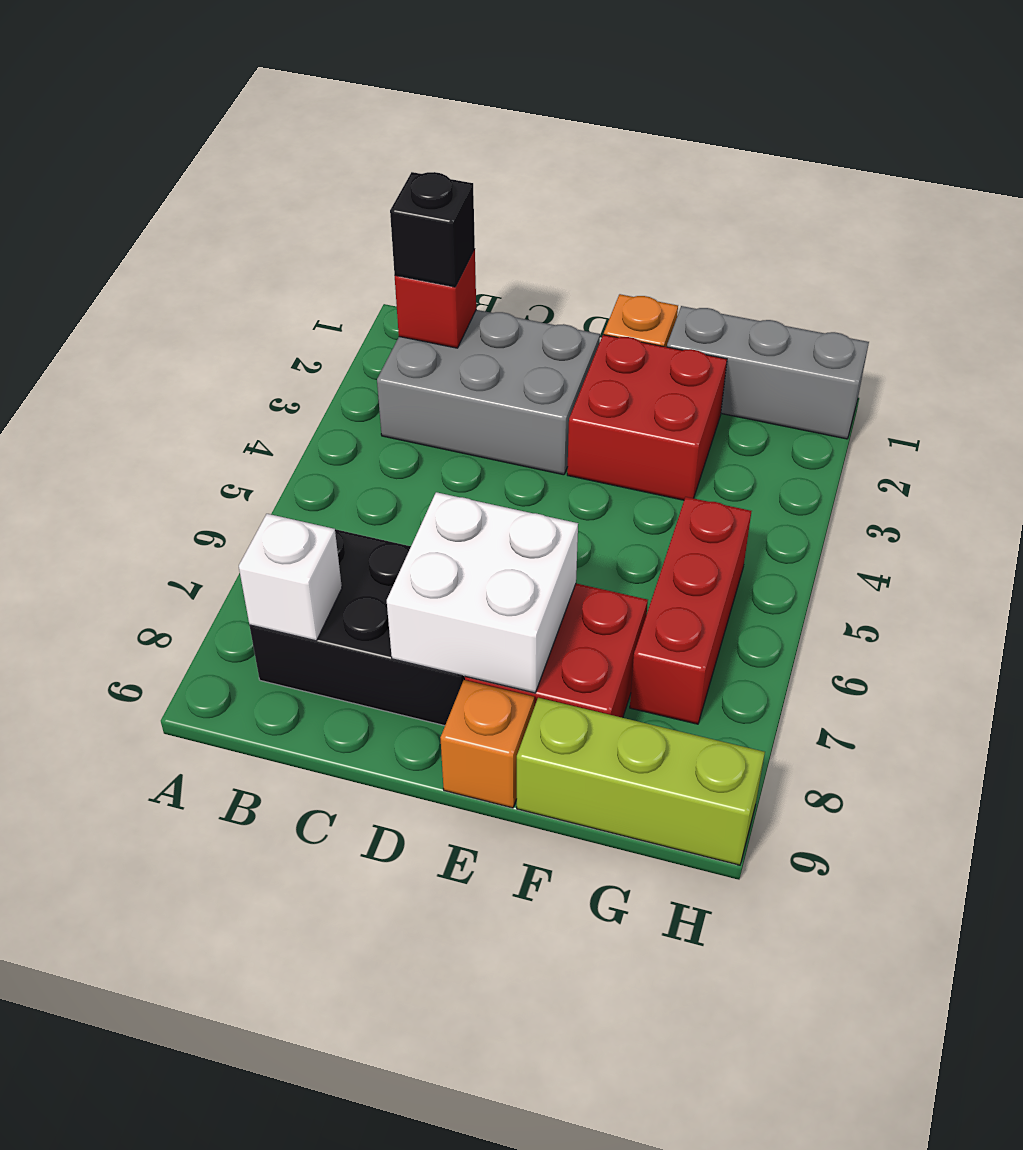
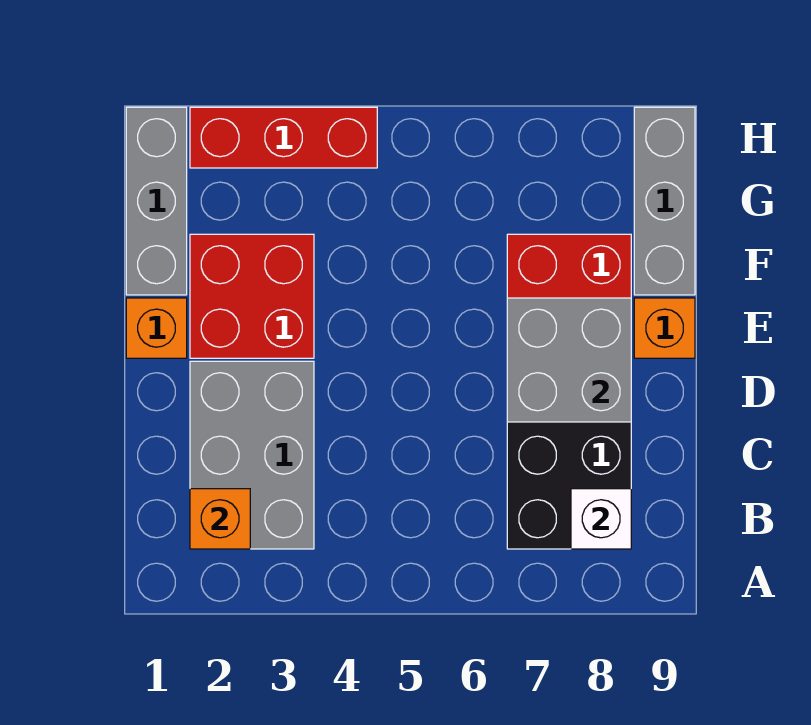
red 1x1 brick [395,249,476,348] -> orange 1x1 brick [190,489,250,549]
black 1x1 brick [390,172,475,287] -> none
white 2x2 brick [387,492,578,693] -> grey 2x2 brick [507,298,631,422]
lime 1x3 brick [517,698,765,865] -> grey 1x3 brick [634,107,695,295]
red 1x3 brick [630,497,751,724] -> red 1x3 brick moved to [190,107,377,168]

